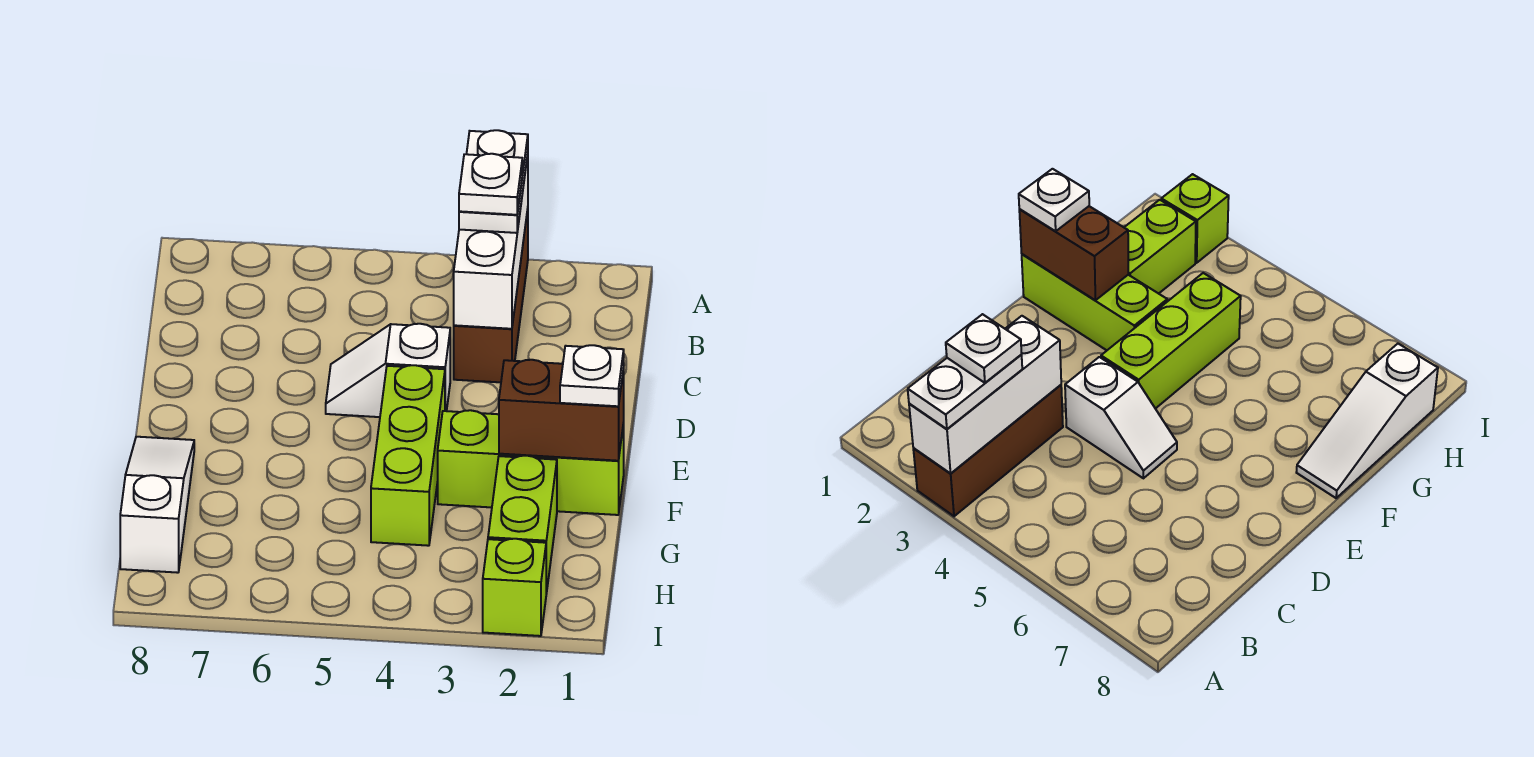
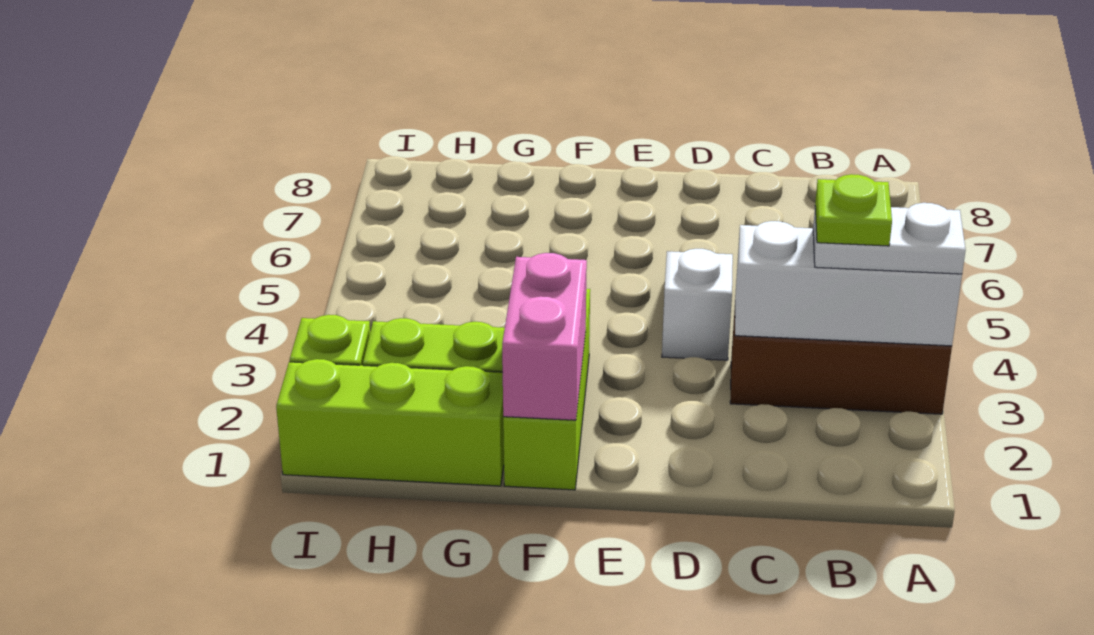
white 1x1 plate [459,154,522,215] -> lime 1x1 plate [815,174,892,246]
lime 1x3 brick [371,365,445,546] -> lime 1x3 brick moved to [276,359,504,486]
brown 1x2 brick [499,360,624,461] -> pink 1x2 brick [502,253,587,420]
white 1x1 plate [560,345,624,406] -> none
white 1x3 slope [120,437,194,573] -> none

